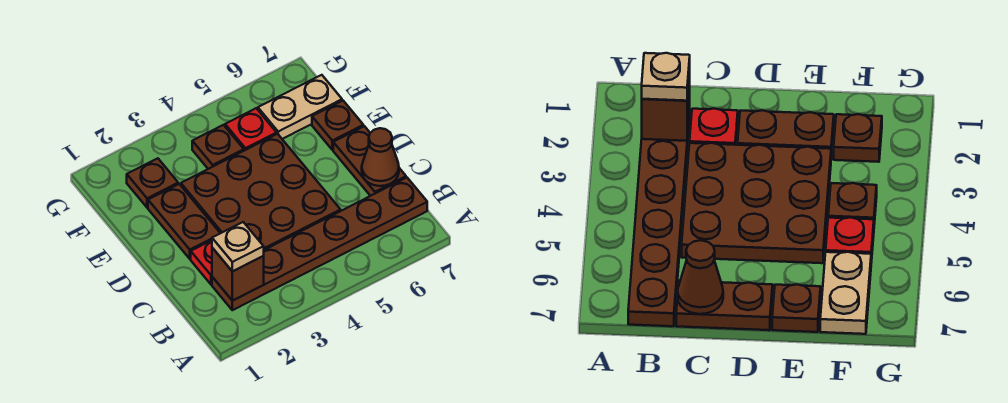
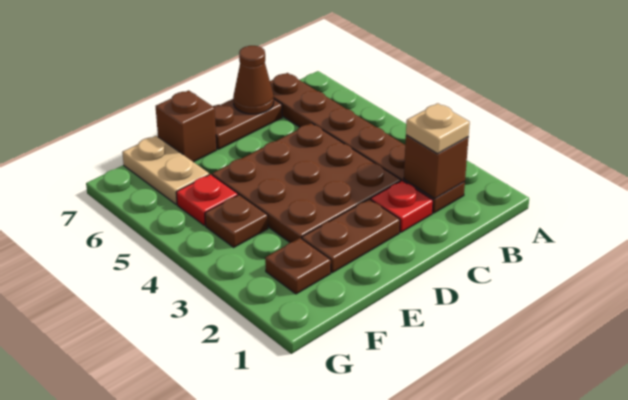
brown 1x1 plate [312,101,363,150] -> brown 1x1 brick [156,90,217,162]

